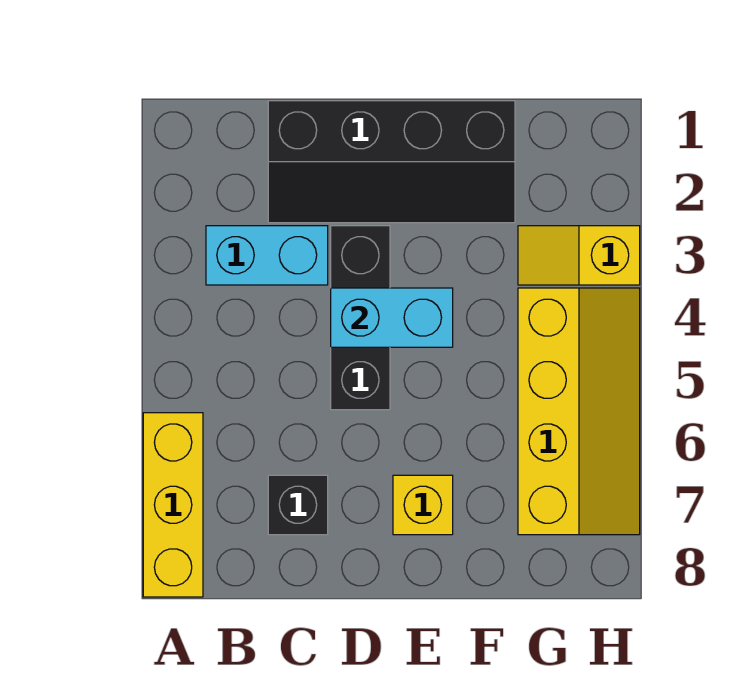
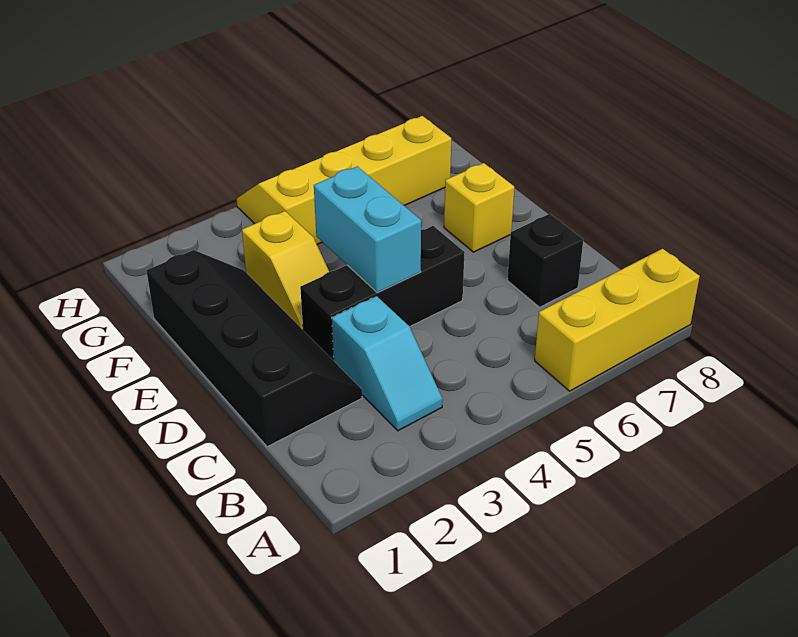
cyan 1x2 brick [206,226,328,285] -> cyan 1x2 slope [332,296,442,431]
yellow 1x2 slope [518,226,640,285] -> yellow 1x2 slope moved to [242,211,329,330]

